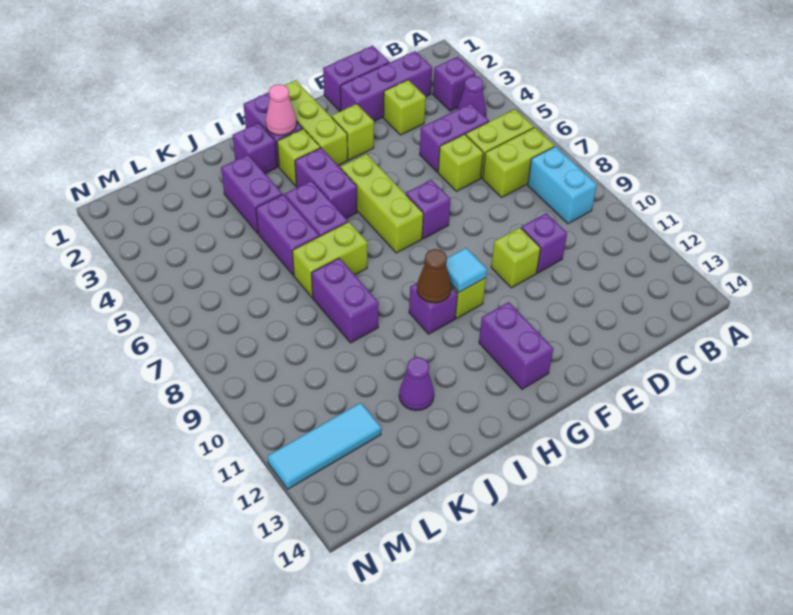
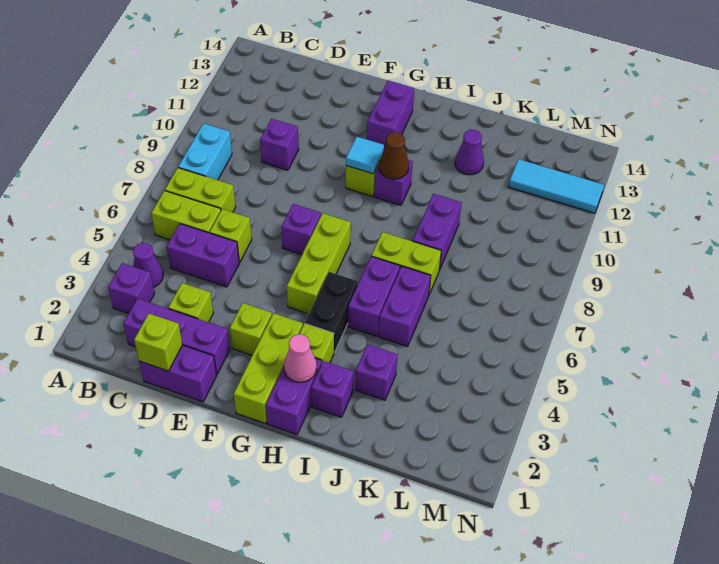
lime 1x1 brick [491,228,541,288] -> lime 1x1 brick moved to [134,314,182,371]
purple 1x2 brick [295,148,357,218] -> black 1x2 brick [305,272,358,352]
purple 1x2 brick [221,155,282,233] -> purple 1x1 brick [355,344,398,400]

